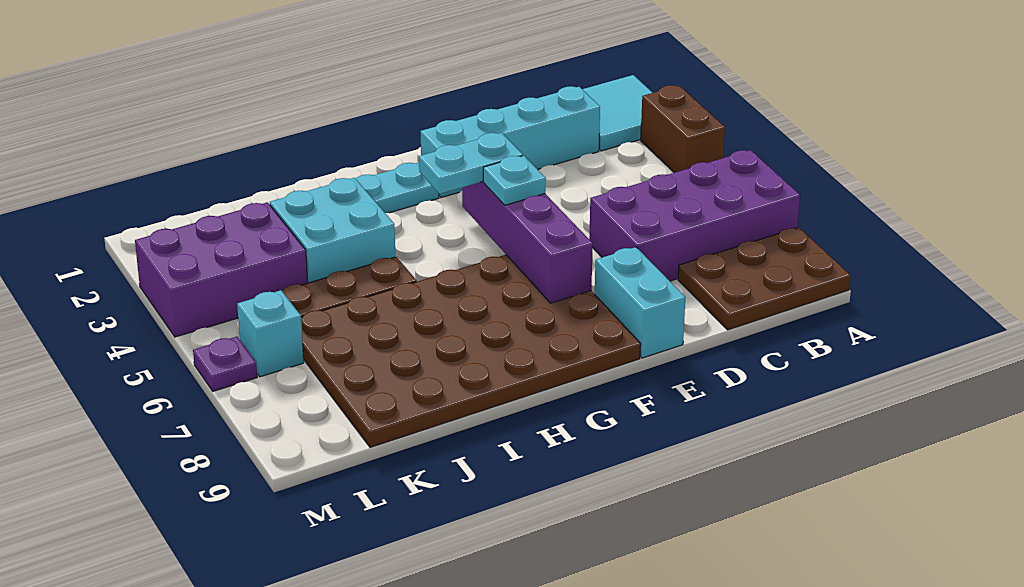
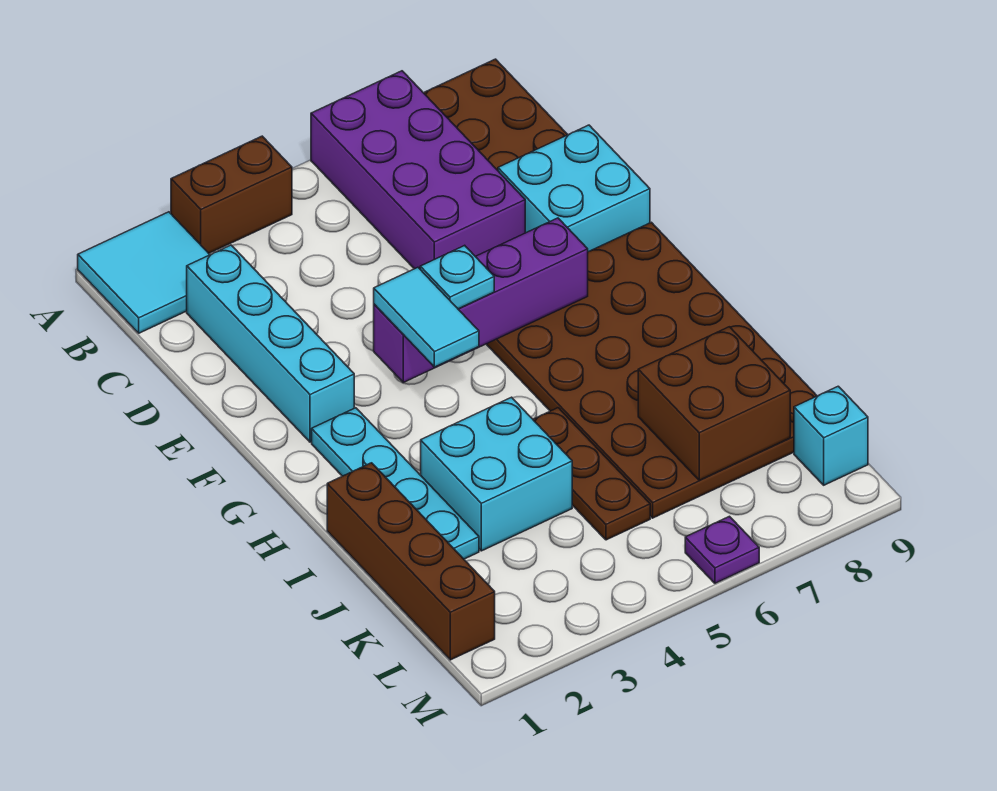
cyan 1x2 brick [595,247,685,358] -> cyan 2x2 brick [498,125,650,252]
cyan 1x2 plate [419,133,523,194] -> cyan 1x2 tile [374,267,479,367]
none -> brown 1x4 brick [327,463,495,660]
none -> brown 2x2 brick [638,327,790,480]
purple 2x3 brick [135,202,308,337] -> none
cyan 1x1 brick [237,290,304,377] -> cyan 1x1 brick moved to [794,386,868,485]

